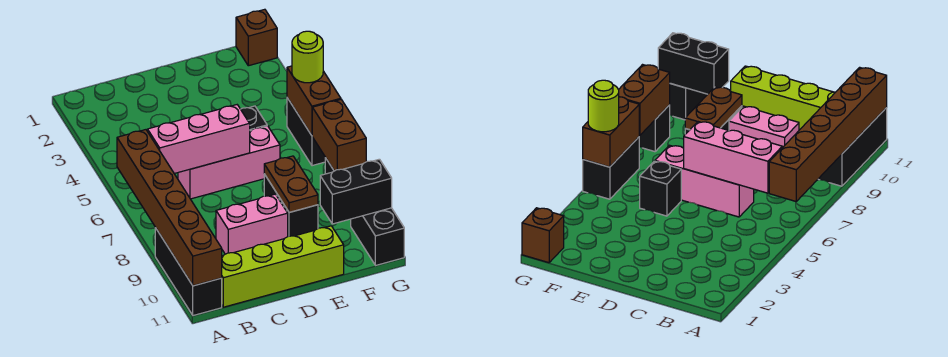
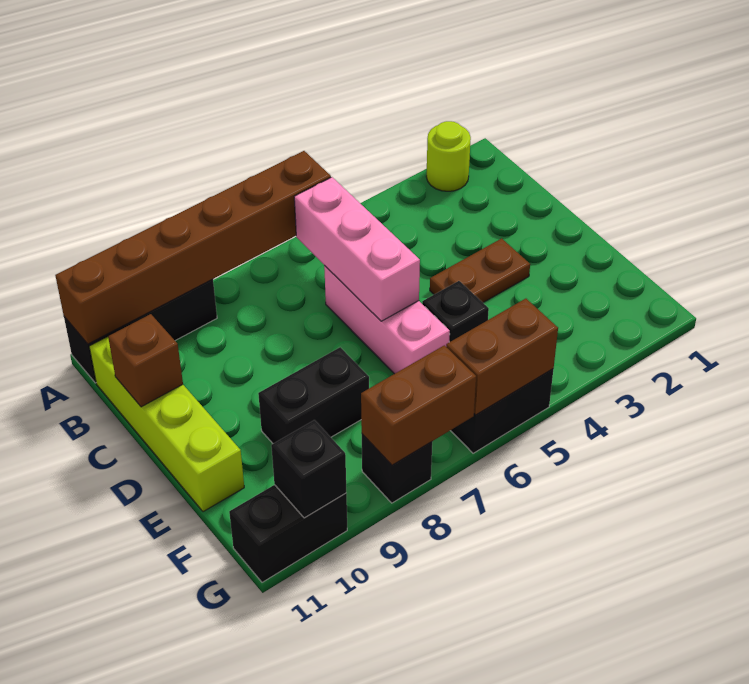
pink 1x2 brick [216,194,288,254] -> none
brown 1x2 plate [264,156,318,212] -> brown 1x2 plate moved to [430,238,530,302]
black 1x2 brick [320,159,392,224] -> black 1x1 brick [271,420,346,518]
brown 1x1 brick [236,9,277,66] -> brown 1x1 brick moved to [108,314,183,407]
lime 1x1 round brick [292,31,323,83] -> lime 1x1 round brick moved to [426,121,471,191]

